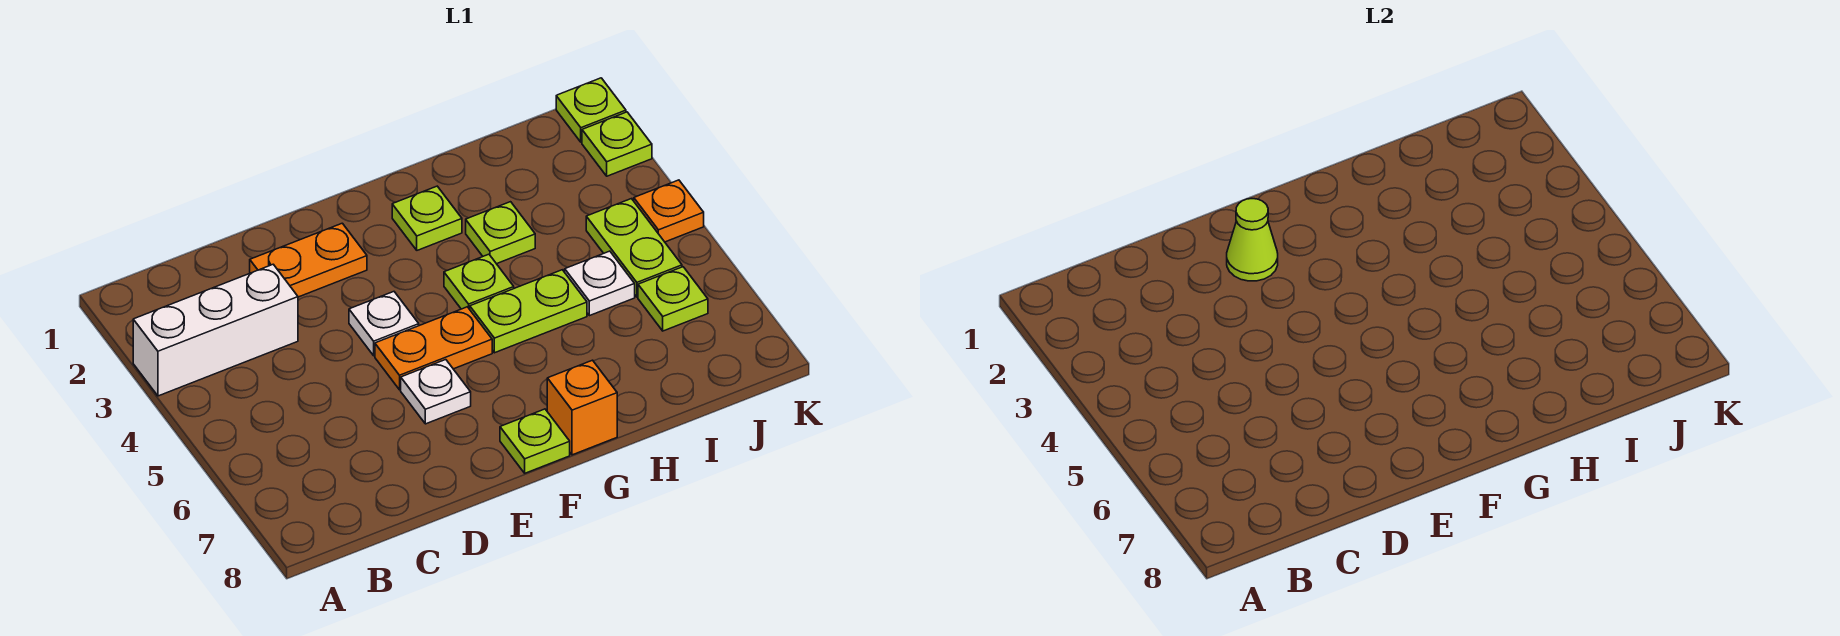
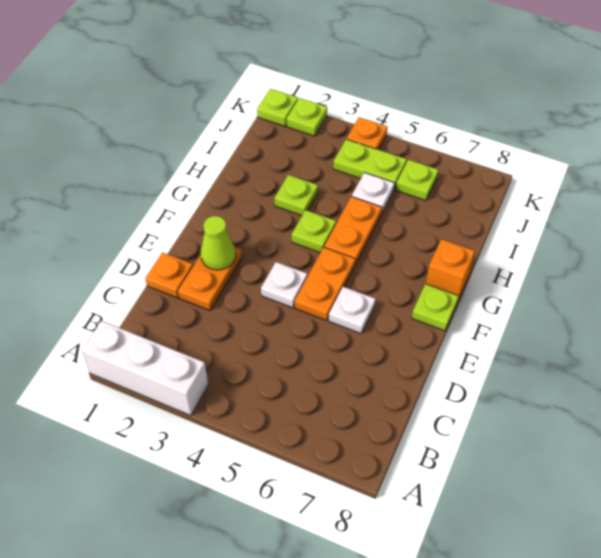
white 1x3 brick [133,264,298,396] -> white 1x3 brick turned to [82,321,208,416]
none -> orange 1x1 plate [145,253,193,298]
lime 1x1 plate [392,186,462,250] -> none
lime 1x2 plate [470,270,587,353] -> orange 1x2 plate [324,197,382,265]

